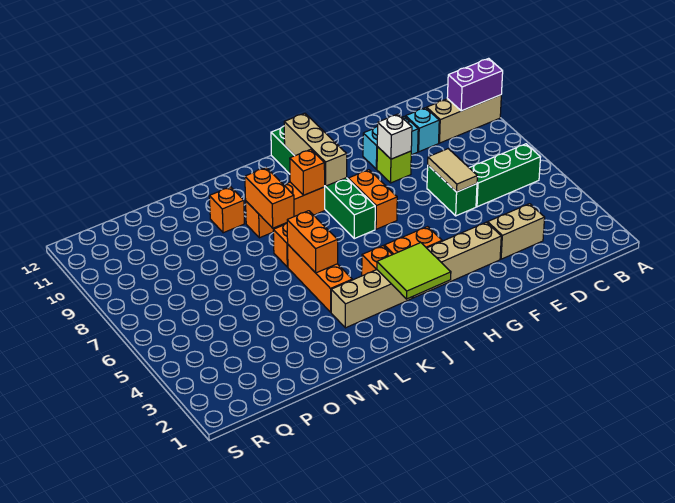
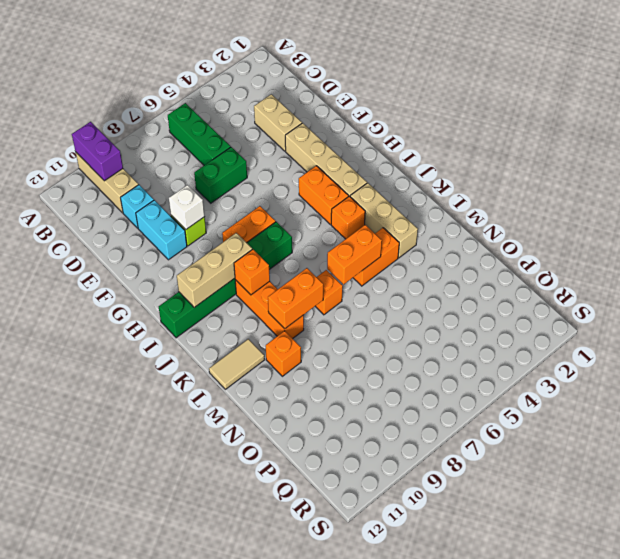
tan 1x2 tile [428,149,477,192] -> tan 1x2 tile moved to [209,339,264,389]
lime 2x2 tile [377,243,451,299] -> none
orange 1x3 brick [288,245,352,312] -> orange 1x2 brick [353,228,399,286]

